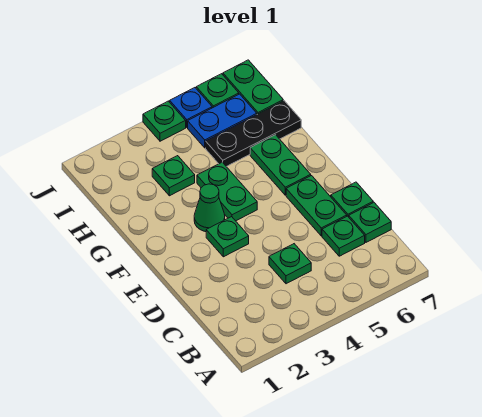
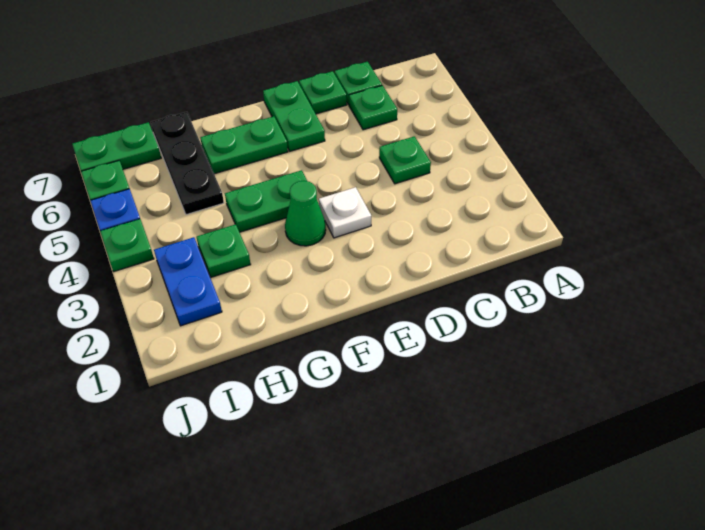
green 1x2 plate [286,176,347,236] -> green 1x2 plate turned to [263,81,325,151]
green 1x1 plate [206,217,249,257] -> white 1x1 plate [319,187,371,238]
blue 1x2 plate [188,94,257,148] -> blue 1x2 plate moved to [154,237,222,326]

